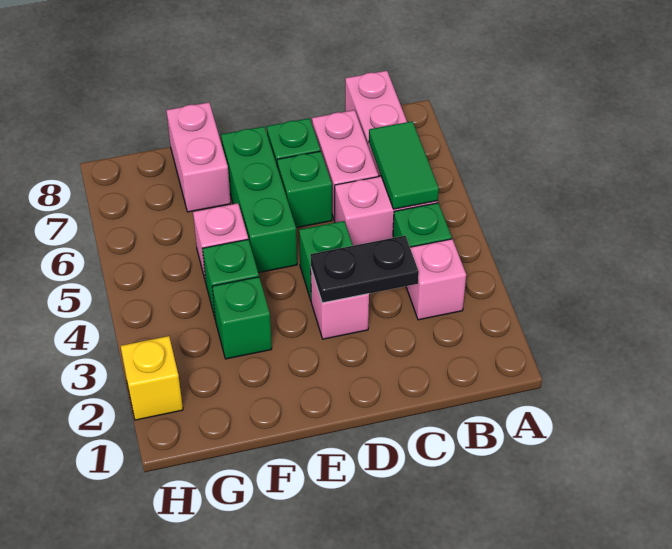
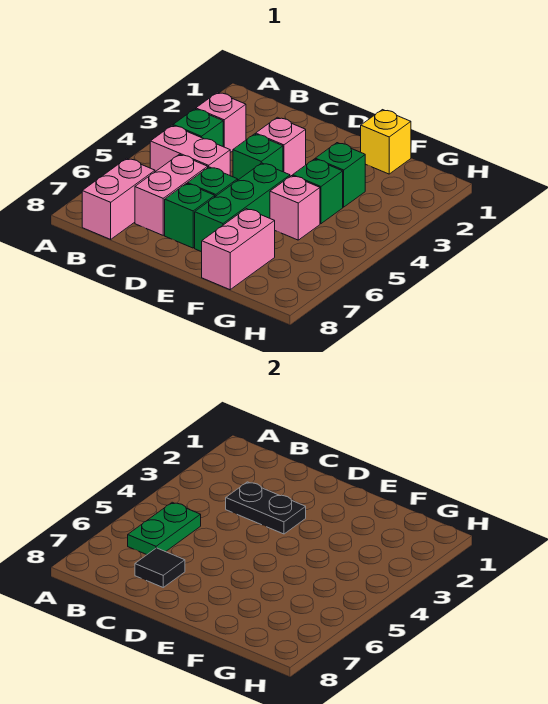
green 1x2 tile [369,121,439,209] -> green 1x2 plate [128,502,201,555]
none -> black 1x1 tile [135,548,185,587]
yellow 1x1 brick [121,336,183,420] -> yellow 1x1 brick moved to [361,110,411,174]

